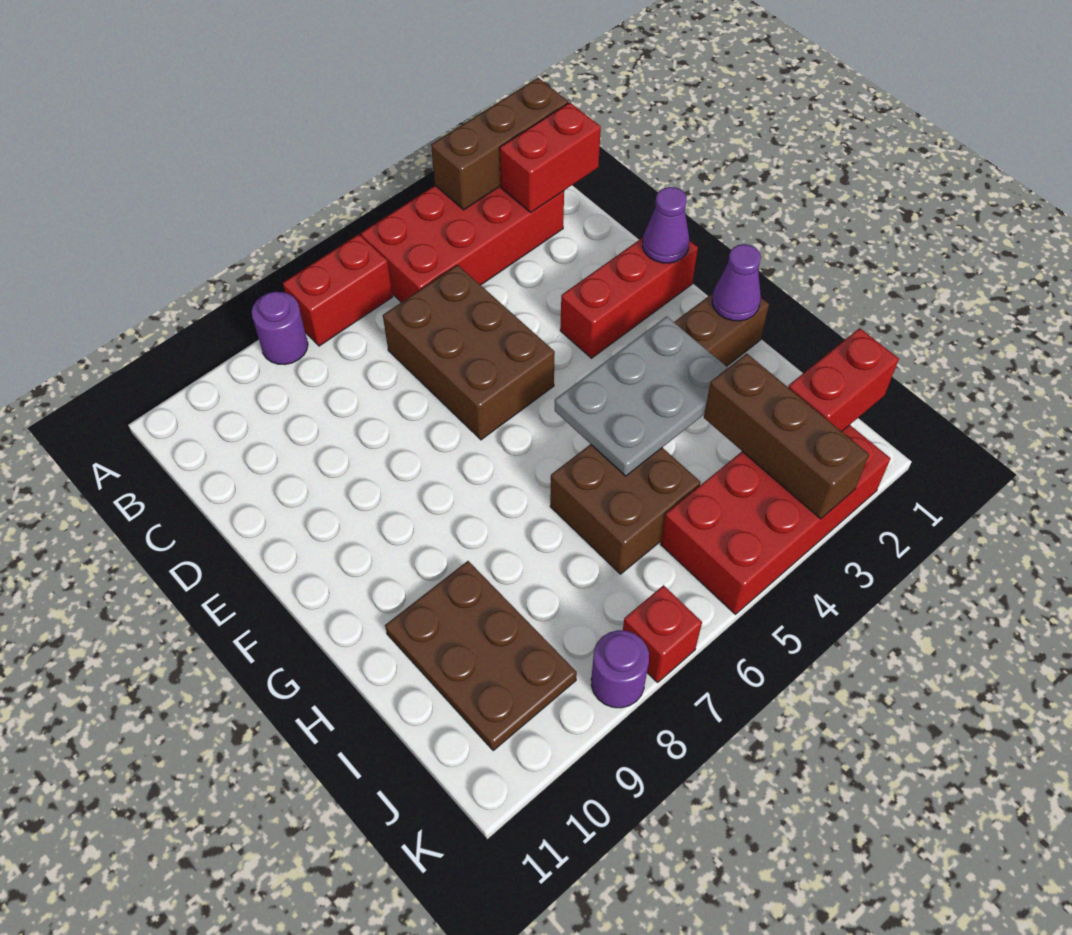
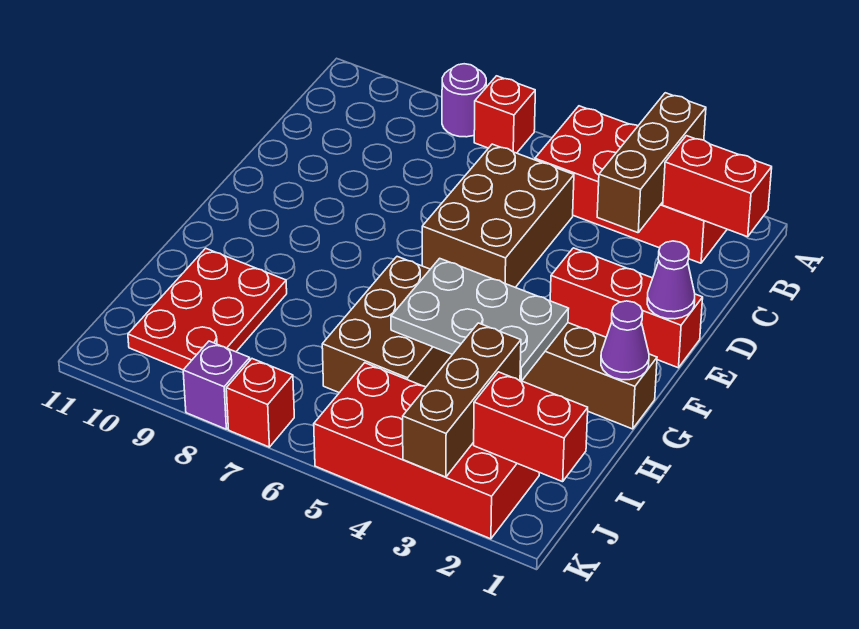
brown 1x3 brick [431,78,568,210] -> brown 1x3 brick turned to [597,93,706,233]
red 1x2 brick [283,234,393,346] -> red 1x1 brick [474,76,535,153]
brown 2x2 brick [550,444,701,574] -> brown 2x3 brick [322,257,452,393]
brown 2x3 plate [385,561,577,750] -> red 2x3 plate [128,248,287,370]
purple 1x1 round brick [591,630,649,708] -> purple 1x1 brick [183,341,250,429]

